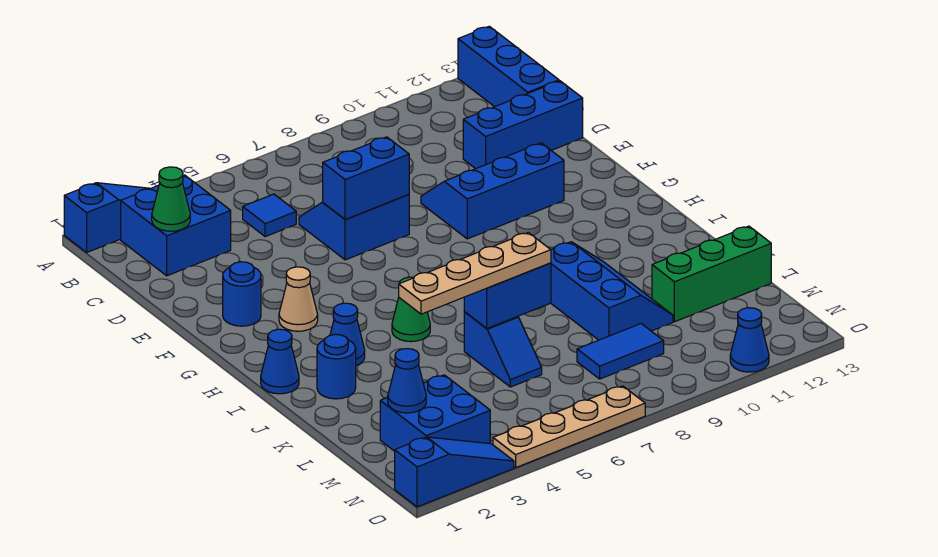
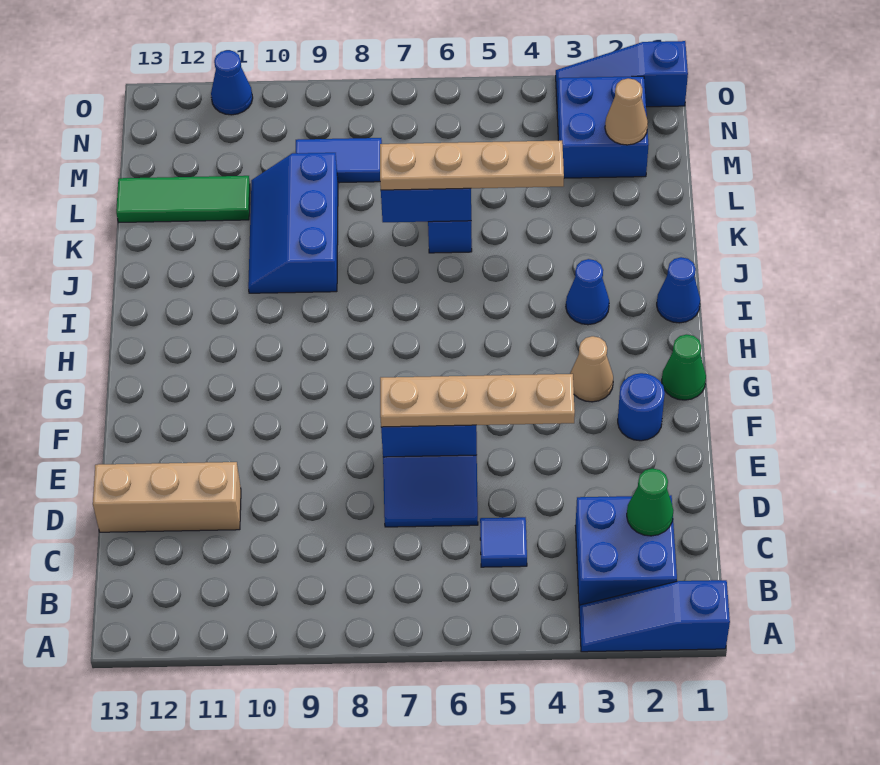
blue 1x3 brick [458,26,559,107] -> none
blue 1x3 brick [463,81,583,169] -> tan 1x3 brick [93,462,241,532]
blue 2x3 slope [421,143,564,239] -> none
green 1x1 cone [392,277,430,342] -> green 1x1 cone moved to [662,334,706,400]
blue 1x1 round brick [317,334,356,399] -> none
green 1x3 brick [652,226,771,322] -> green 1x3 tile [116,176,250,222]
blue 1x1 cone [388,349,426,413] -> tan 1x1 cone [605,78,648,145]
tan 1x4 plate [493,386,645,468] -> tan 1x4 plate moved to [380,374,575,427]

